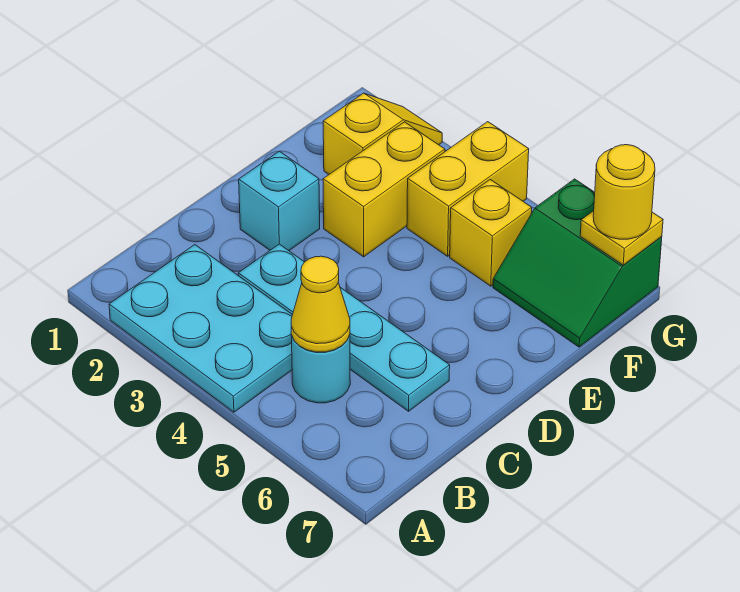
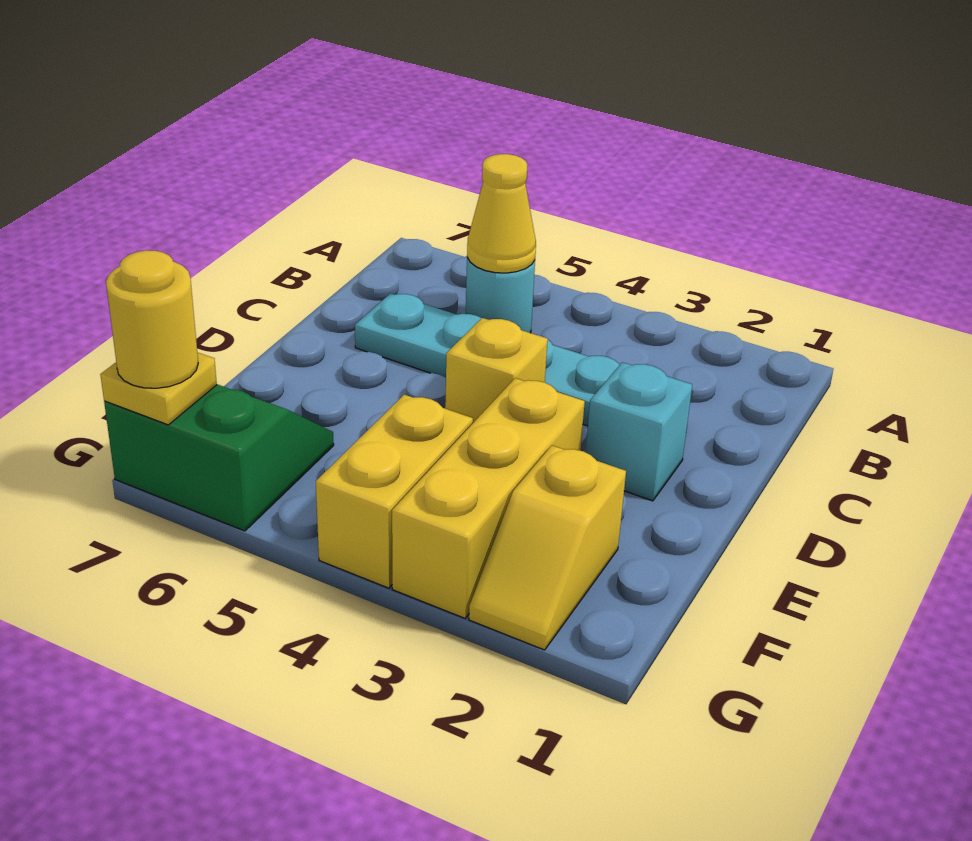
cyan 2x3 plate [109,245,292,412] -> none
yellow 1x2 brick [323,122,445,257] -> yellow 1x3 brick [392,378,585,618]
yellow 1x1 brick [450,180,532,286] -> yellow 1x1 brick moved to [445,318,548,423]

